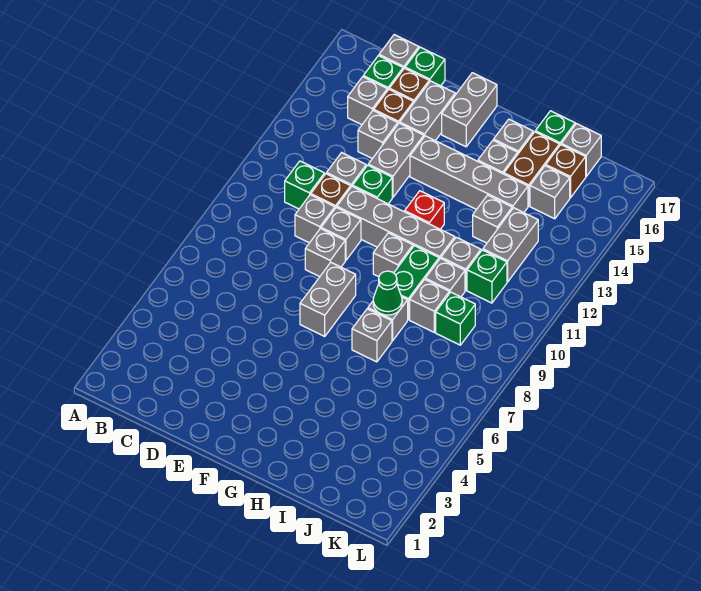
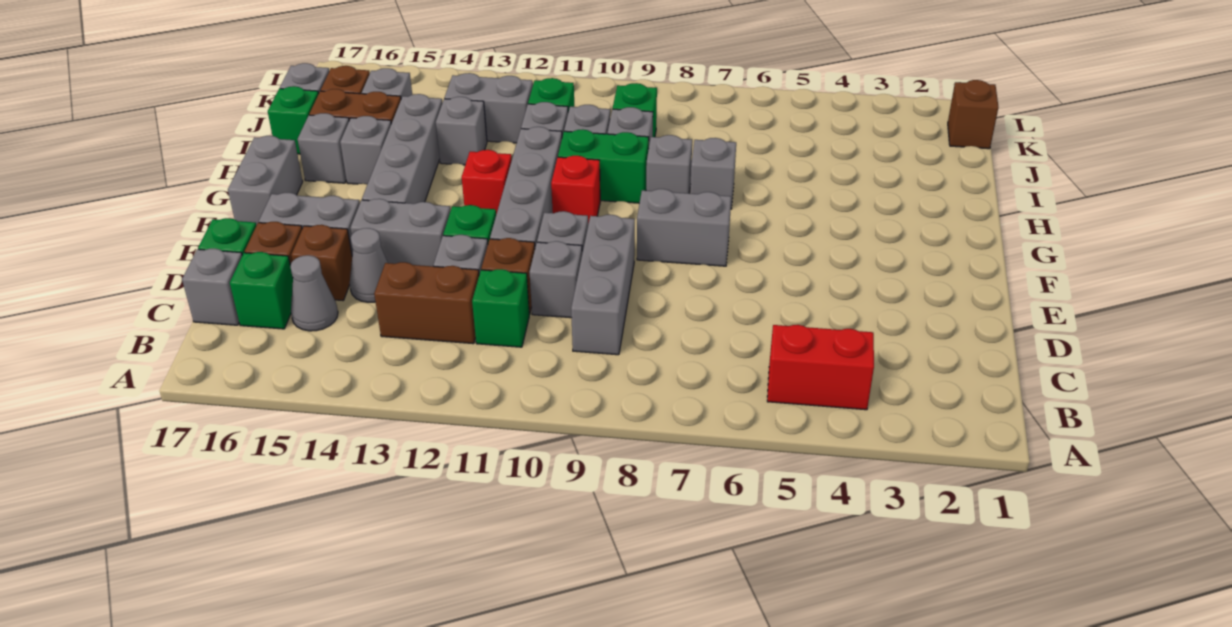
none -> red 1x2 brick [767,325,874,410]
none -> brown 1x2 brick [374,262,479,344]
grey 1x1 brick [348,77,387,125] -> grey 1x1 cone [290,255,338,331]
grey 1x1 brick [358,110,398,159] -> grey 1x1 cone [350,228,388,302]
grey 1x1 brick [305,229,345,277] -> grey 1x3 brick [571,215,635,355]
grey 1x2 brick [442,73,497,147] -> grey 1x2 brick turned to [228,136,303,225]
grey 1x1 brick [373,233,413,277] -> red 1x1 brick [551,156,600,224]
green 1x1 cone [373,271,402,315] -> none
none -> brown 1x1 brick [948,80,998,149]

